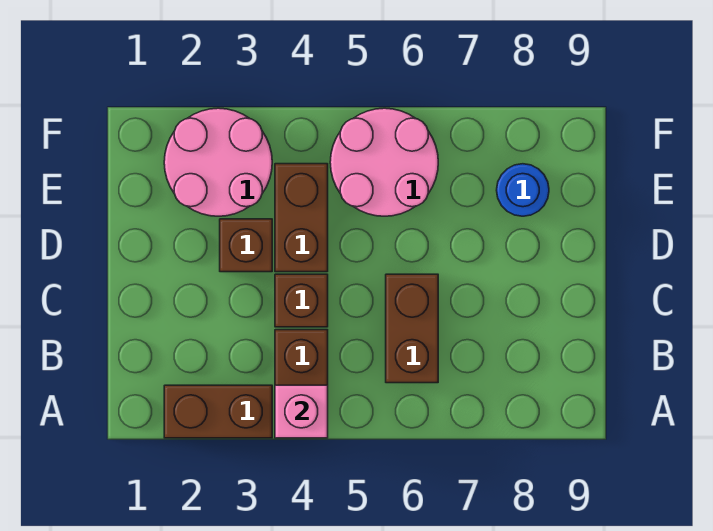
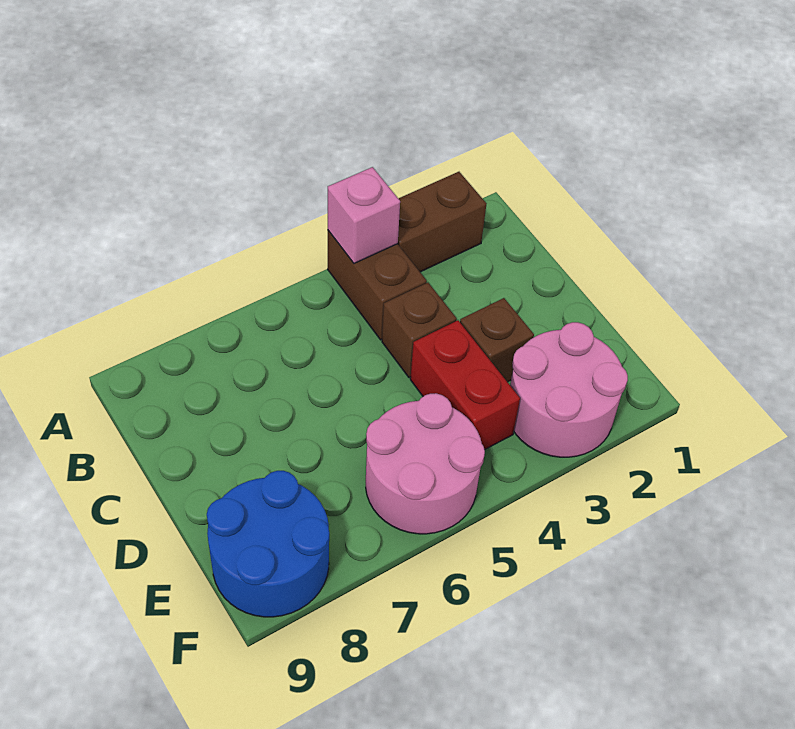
brown 1x2 brick [386,274,438,383] -> none
brown 1x2 brick [275,164,328,272] -> red 1x2 brick [410,320,520,450]
blue 1x1 round brick [497,164,549,216] -> blue 2x2 round brick [207,471,329,617]

